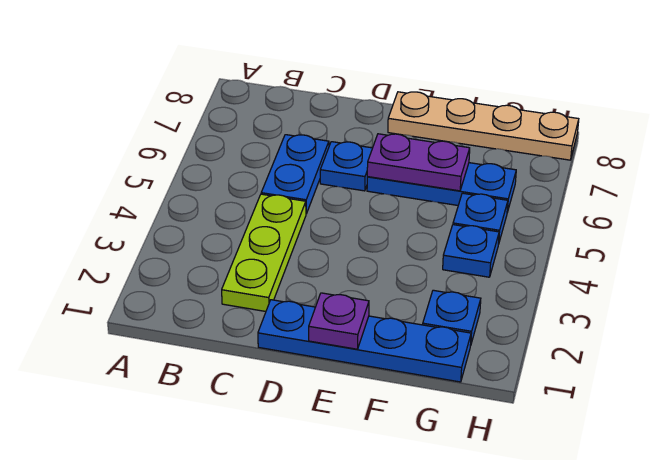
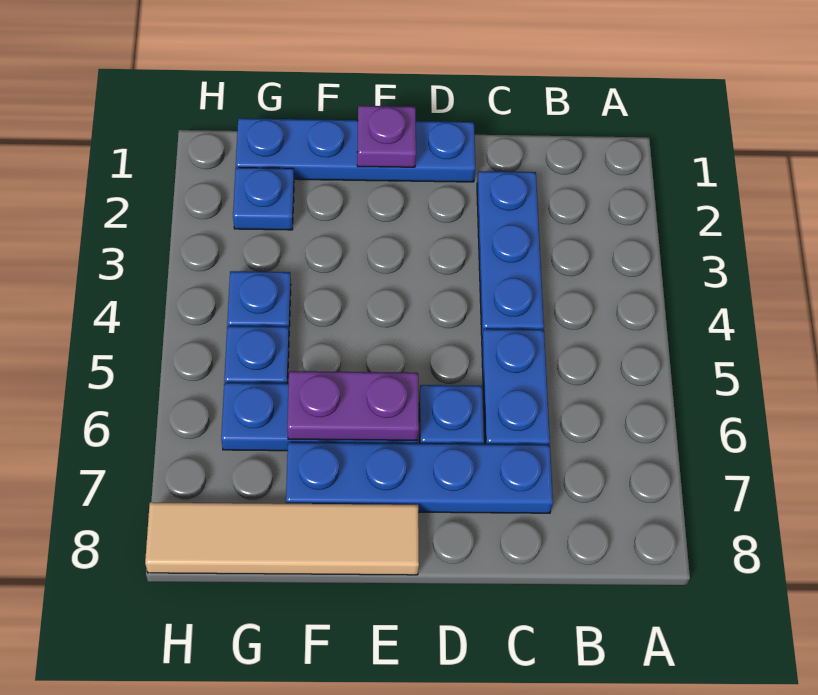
lime 1x3 plate [222,194,306,311] -> blue 1x3 plate [477,171,544,336]
none -> blue 1x4 plate [286,442,553,513]
tan 1x4 plate [388,92,579,160] -> tan 1x4 tile [145,502,419,575]

